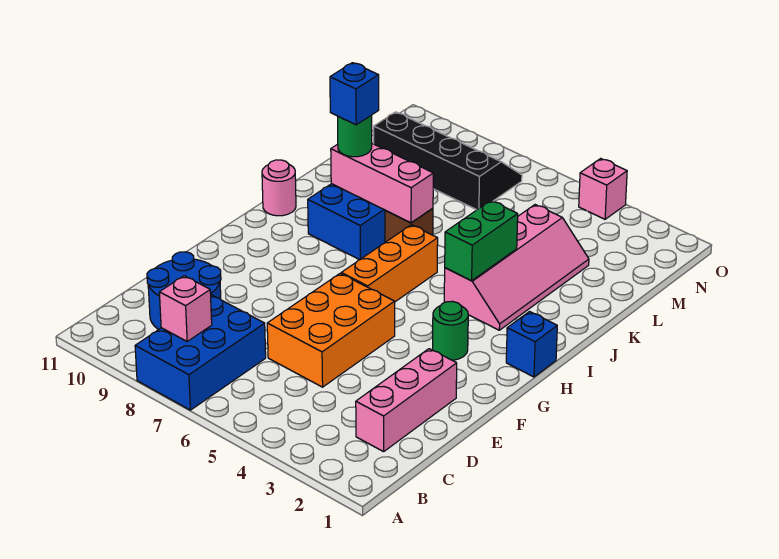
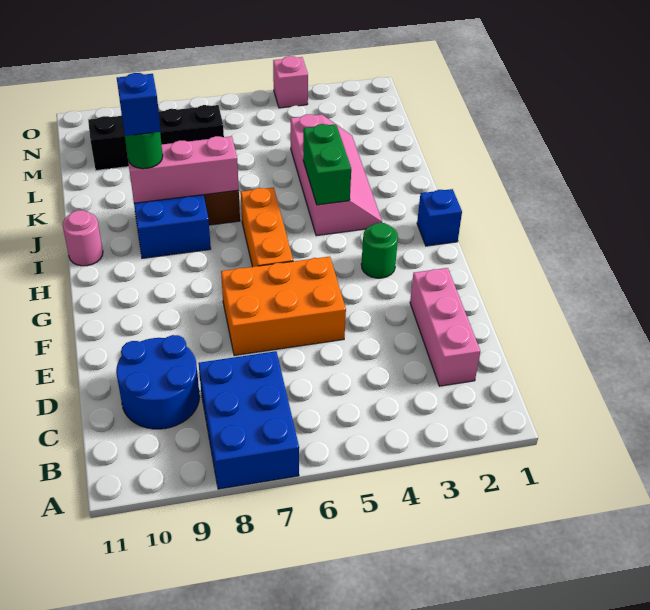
pink 1x1 brick [159,276,212,341] -> none
orange 2x3 brick [267,273,395,387] -> orange 2x3 brick turned to [221,257,346,356]

